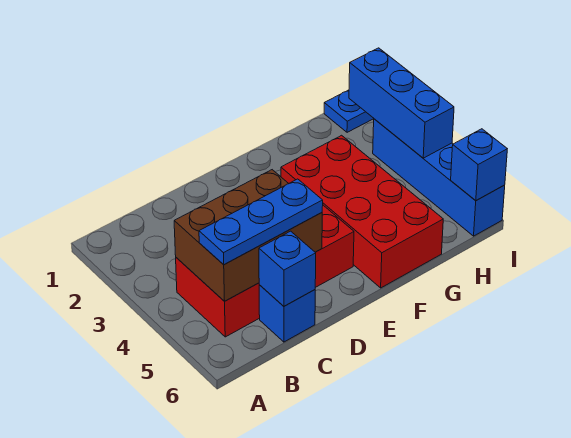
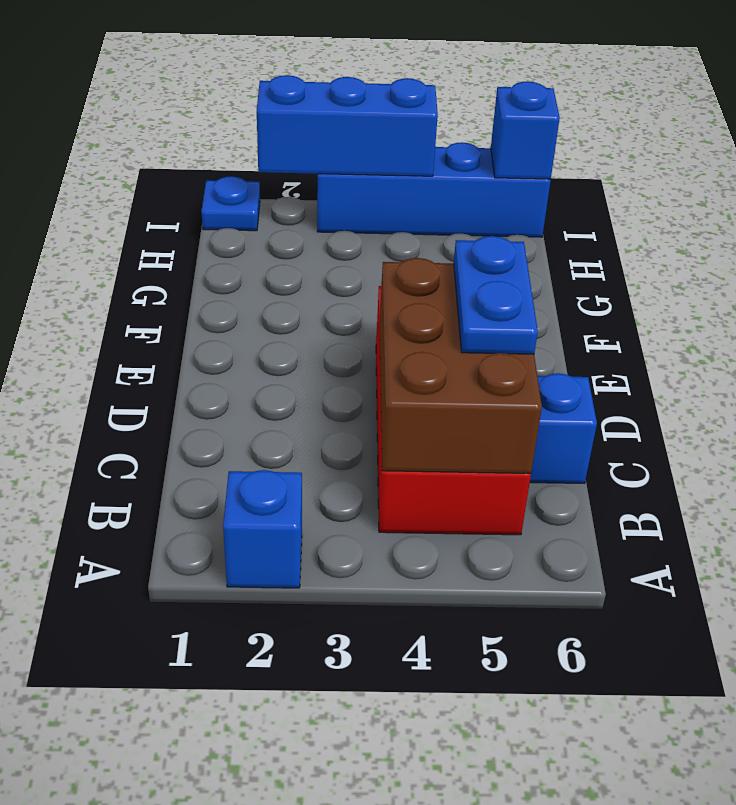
blue 1x3 plate [199,179,323,265] -> blue 1x2 plate [454,236,538,354]
blue 1x1 brick [259,231,316,306] -> blue 1x1 brick moved to [223,470,302,588]
red 2x4 brick [281,135,443,288] -> none

